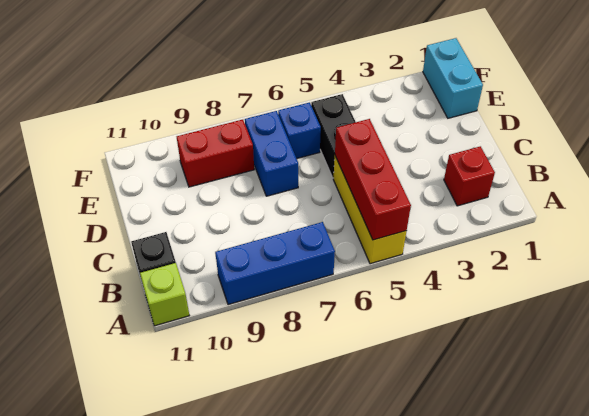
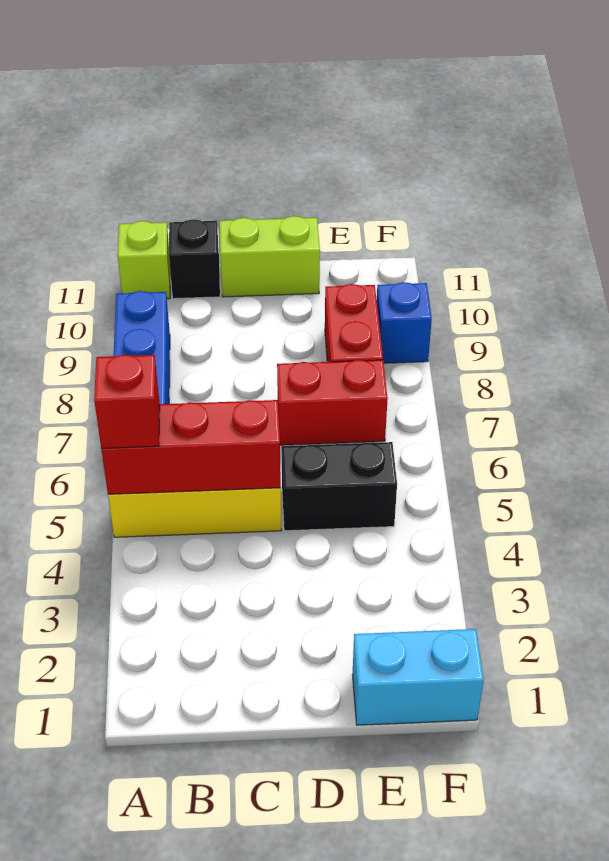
red 1x1 brick [444,146,495,206] -> red 1x1 brick moved to [94,355,160,448]
none -> lime 1x2 brick [219,216,320,297]
blue 1x2 brick [245,111,298,196] -> red 1x2 brick [277,360,388,445]
blue 1x1 brick [278,102,321,159] -> blue 1x1 brick moved to [377,282,432,363]

